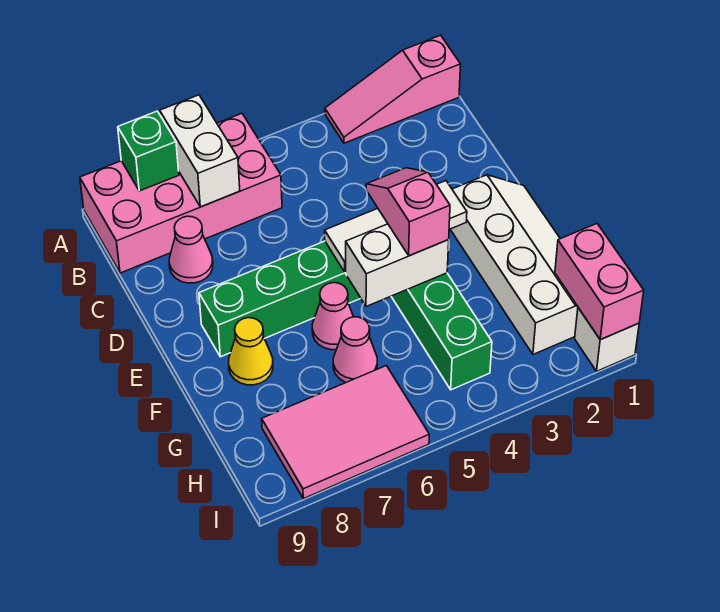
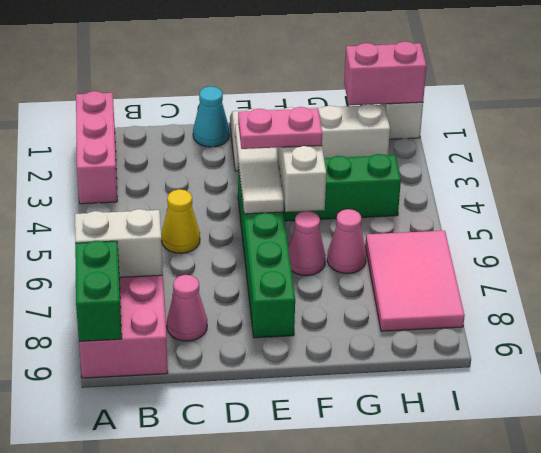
pink 1x3 slope [325,35,461,143] -> pink 1x3 brick [76,91,117,204]
green 1x1 brick [118,111,179,191] -> green 1x2 brick [75,241,122,341]
none -> cyan 1x1 cone [193,86,229,147]
pink 1x2 slope [366,168,450,256] -> pink 1x2 plate [238,107,322,149]
yellow 1x1 cone [229,318,273,385] -> yellow 1x1 cone moved to [161,189,200,253]

